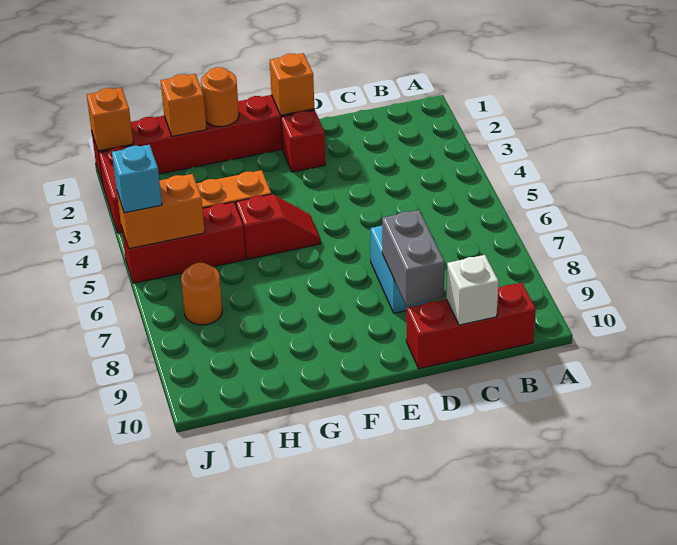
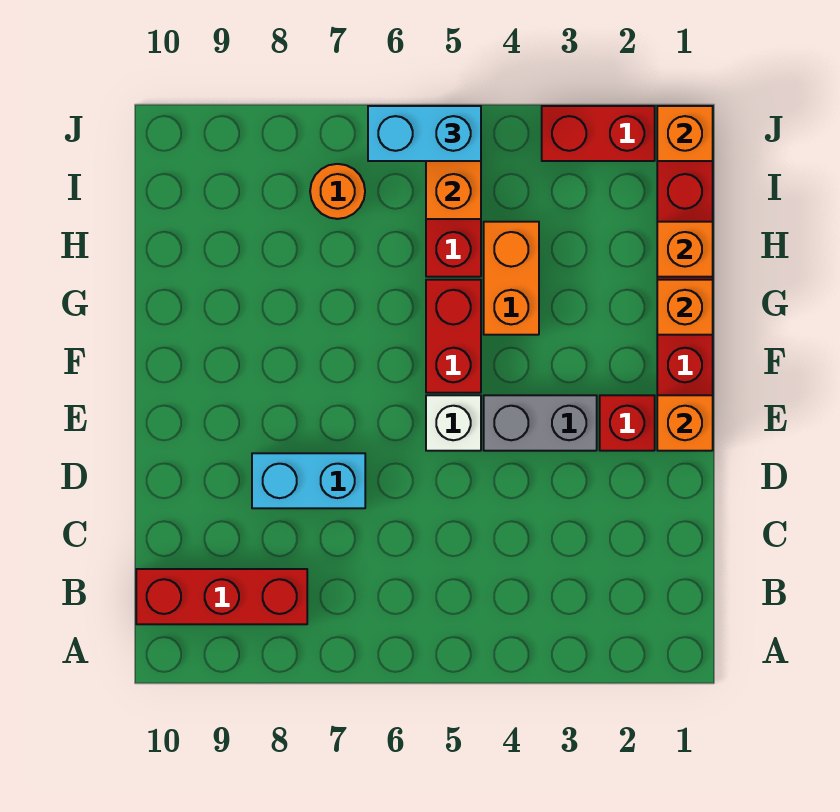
red 1x3 brick [406,283,536,369] -> red 1x3 brick turned to [136,569,307,624]
white 1x1 brick [446,255,499,325] -> white 1x1 brick moved to [426,395,481,451]
grey 1x2 brick [382,210,445,306] -> grey 1x2 brick moved to [484,395,597,451]
red 1x2 slope [236,194,320,259] -> red 1x2 brick [426,280,481,393]
orange 1x1 round brick [201,67,239,127] -> orange 1x1 brick [657,280,713,335]
cyan 1x1 brick [112,145,162,213] -> cyan 1x2 brick [368,106,481,161]

